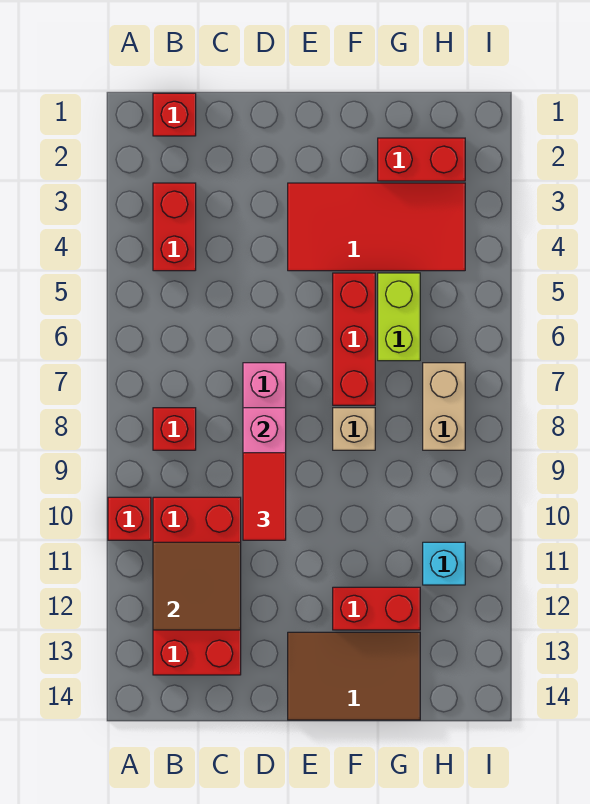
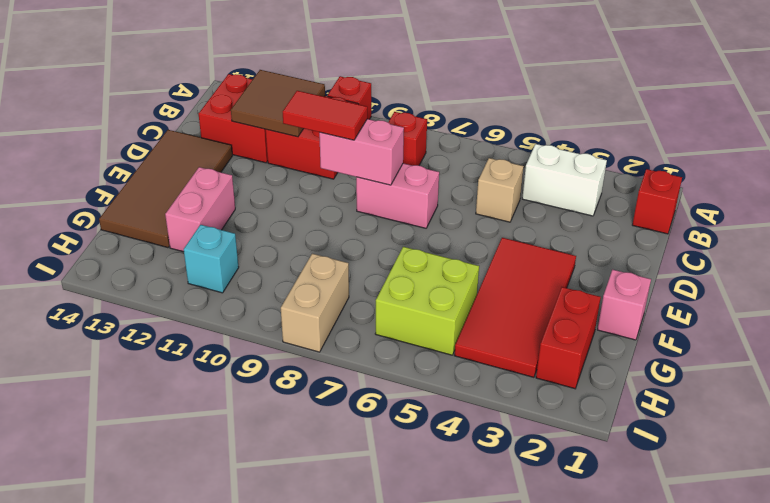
red 1x2 brick [153,183,196,271] -> white 1x2 brick [522,144,607,216]
brown 2x3 tile [288,632,420,720] -> brown 2x4 tile [99,130,233,248]
none -> pink 1x1 brick [597,270,651,340]
red 1x3 brick [333,273,375,405] -> none
tan 1x1 brick [333,408,375,450] -> tan 1x1 brick moved to [476,158,524,222]
red 1x2 brick [333,587,420,630] -> pink 1x2 brick [165,167,235,252]
lime 1x2 brick [378,273,420,361] -> lime 2x2 brick [375,247,479,355]
tan 1x2 brick [423,363,465,450] -> tan 1x2 brick turned to [281,254,349,352]

